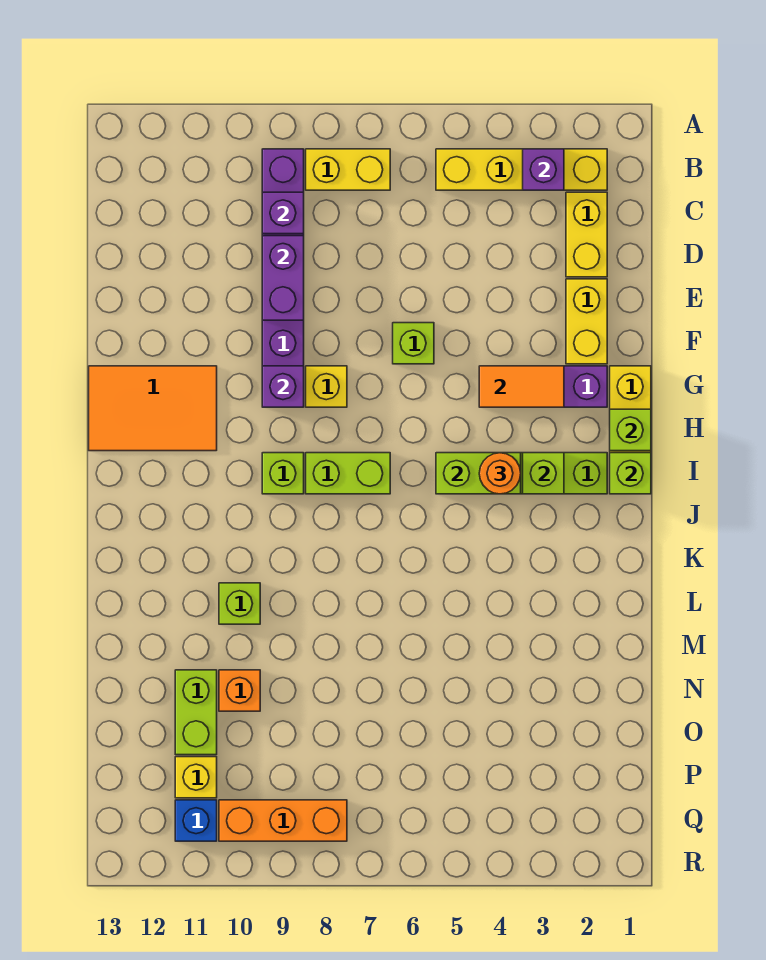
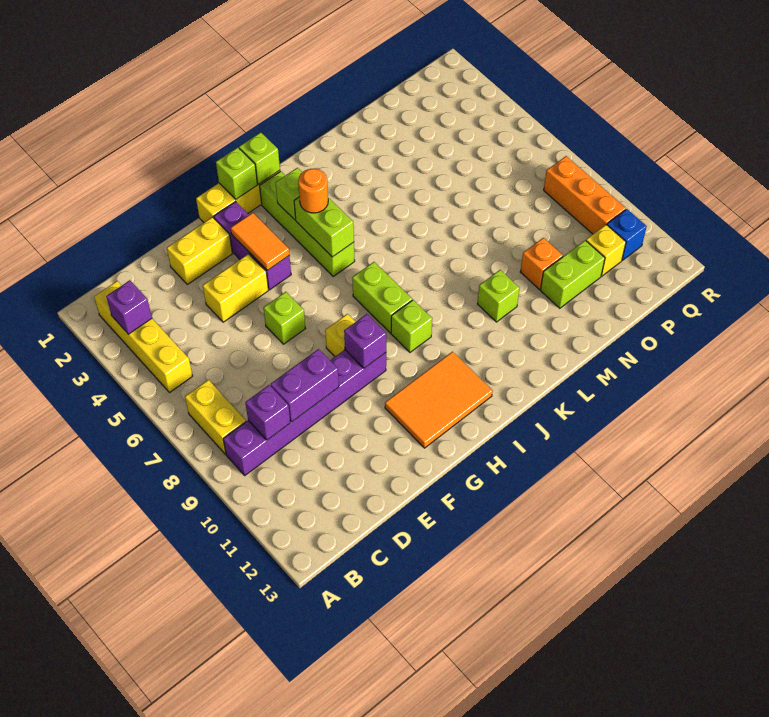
yellow 1x2 brick [566,192,607,277] -> yellow 1x2 brick moved to [203,254,268,322]
orange 2x3 tile [89,366,217,451] -> orange 2x3 tile turned to [385,352,492,448]

